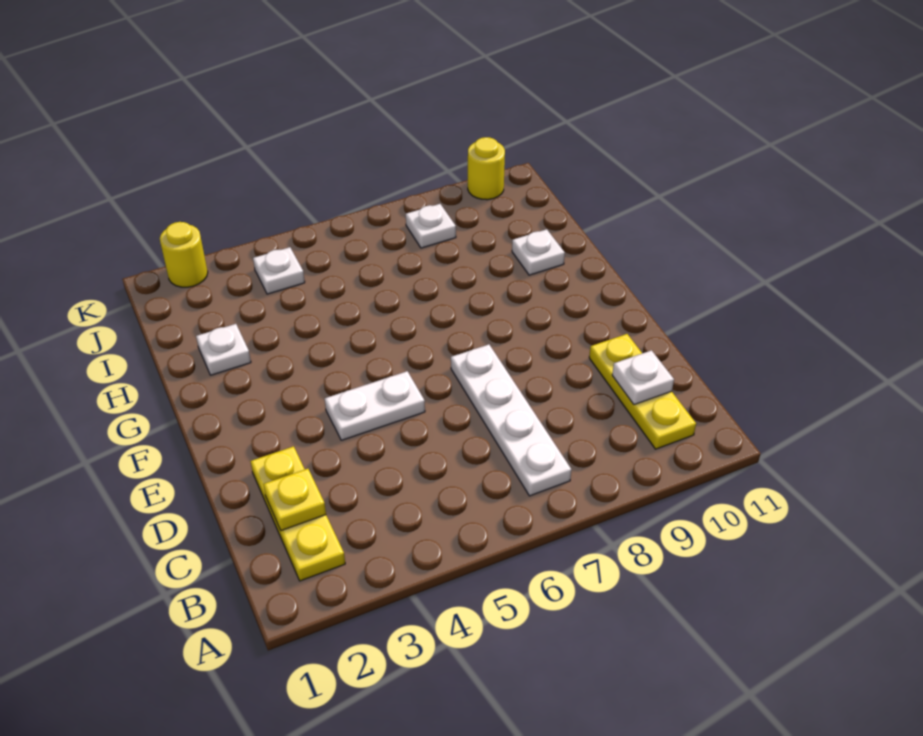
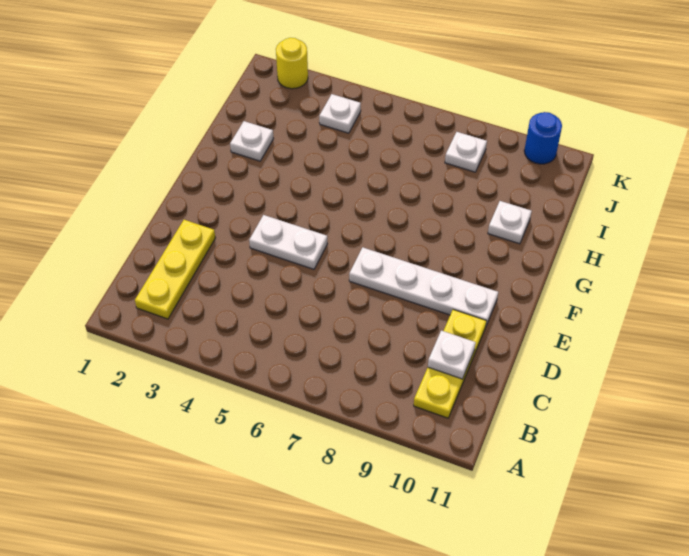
white 1x4 plate [451,344,571,496] -> white 1x4 plate turned to [349,247,498,326]
yellow 1x1 plate [263,469,326,531] -> none
yellow 1x1 round brick [468,137,505,200] -> blue 1x1 round brick [524,112,562,164]

